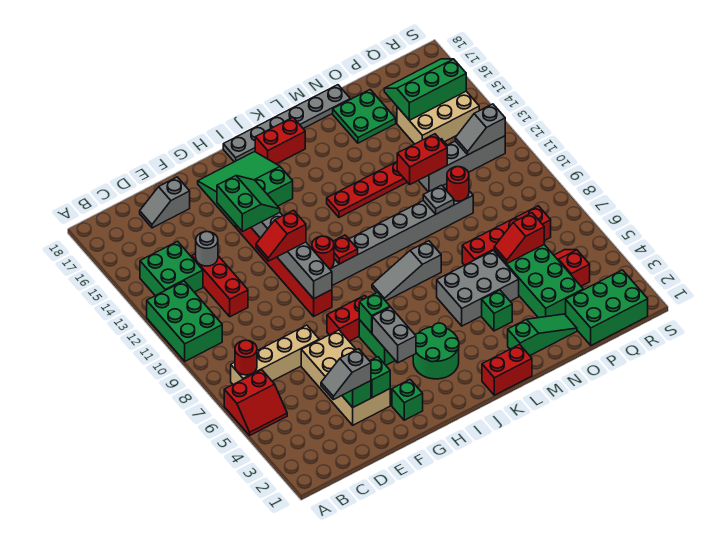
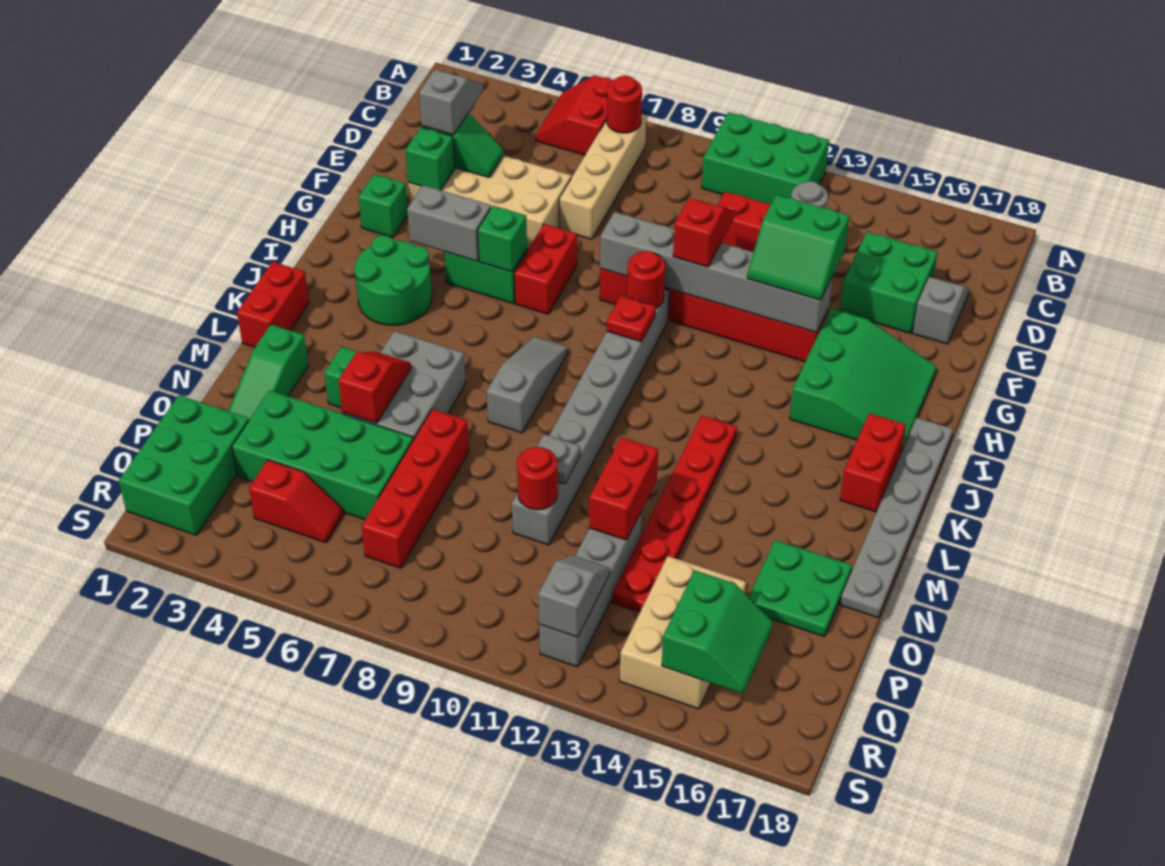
green 2x2 brick [140,241,203,296] -> green 2x2 brick moved to [840,232,938,333]
red 1x2 slope [494,213,544,263] -> red 1x2 slope moved to [338,352,411,423]
green 2x3 slope [384,59,466,120] -> green 2x2 slope [662,570,773,694]

